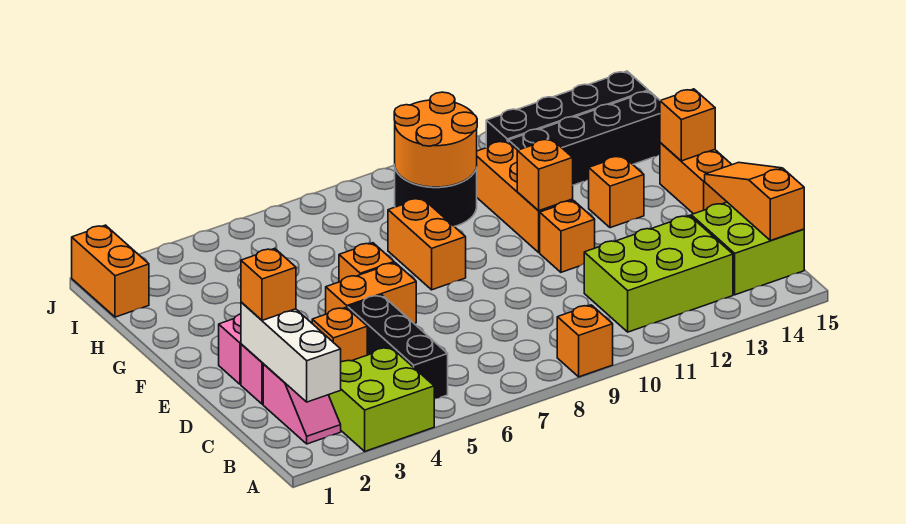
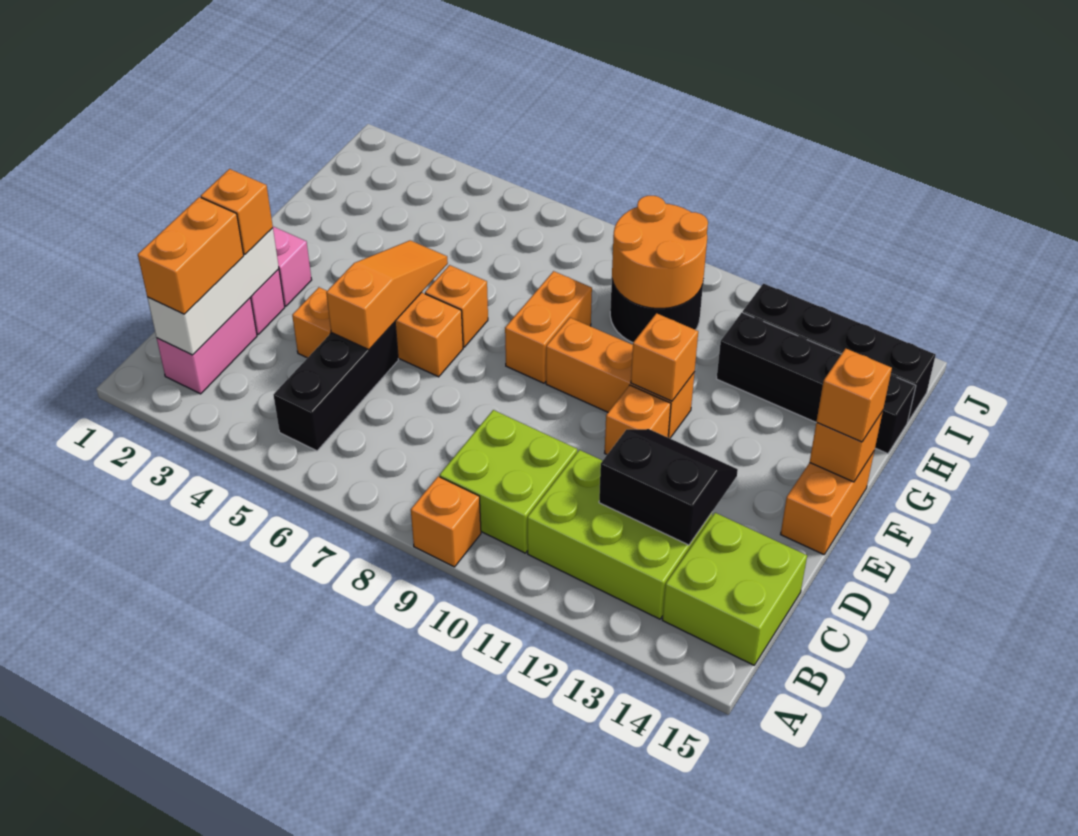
lime 2x2 brick [329,347,434,451] -> lime 2x2 brick moved to [440,410,577,553]
pink 1x2 slope [263,364,341,444] -> pink 1x2 brick [157,298,257,394]
orange 1x3 slope [705,162,804,241] -> orange 1x3 slope moved to [326,240,448,350]
none -> black 2x2 slope [599,429,738,545]
orange 1x3 brick [477,141,573,252] -> orange 1x3 brick turned to [546,318,694,438]
orange 1x1 brick [589,156,644,228] -> orange 1x1 brick moved to [817,349,892,442]
orange 1x2 brick [72,225,149,317] -> orange 1x2 brick moved to [138,197,244,314]

